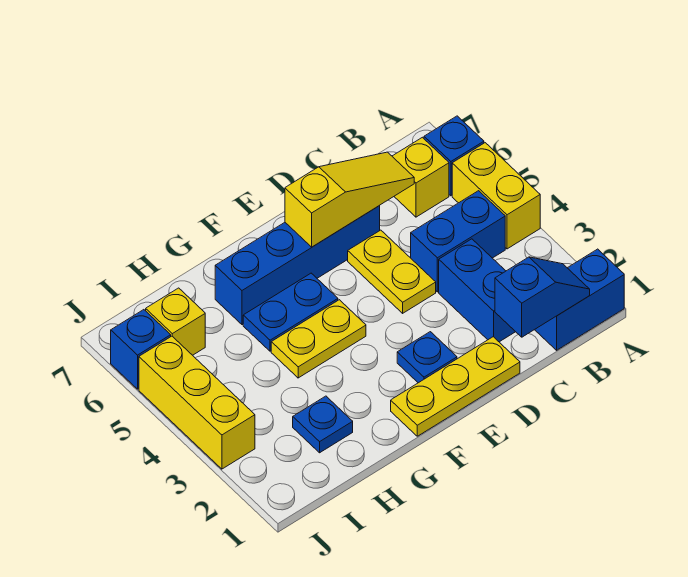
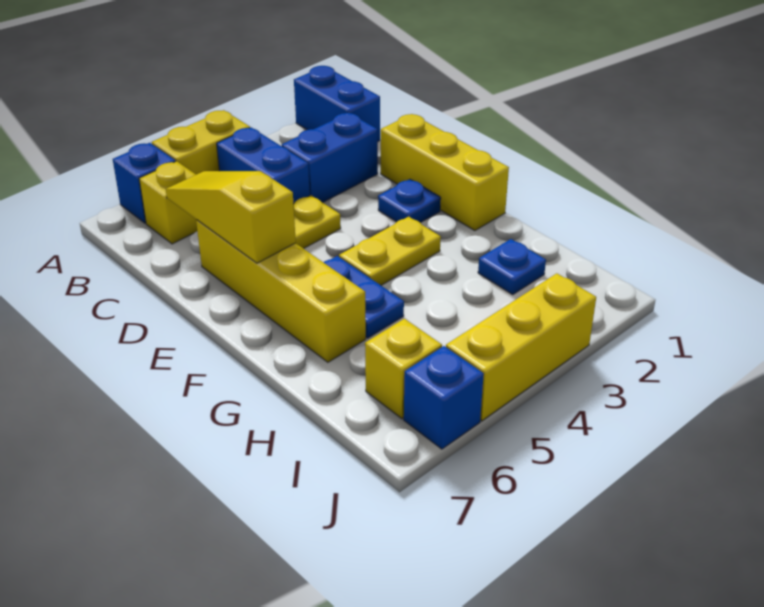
blue 1x2 slope [495,257,590,337] -> none
yellow 1x3 plate [391,337,520,436] -> yellow 1x3 brick [381,114,509,231]
blue 1x4 brick [215,206,380,325] -> yellow 1x4 brick [196,220,366,362]
yellow 1x2 plate [271,300,366,378] -> yellow 1x2 plate turned to [339,216,441,285]

